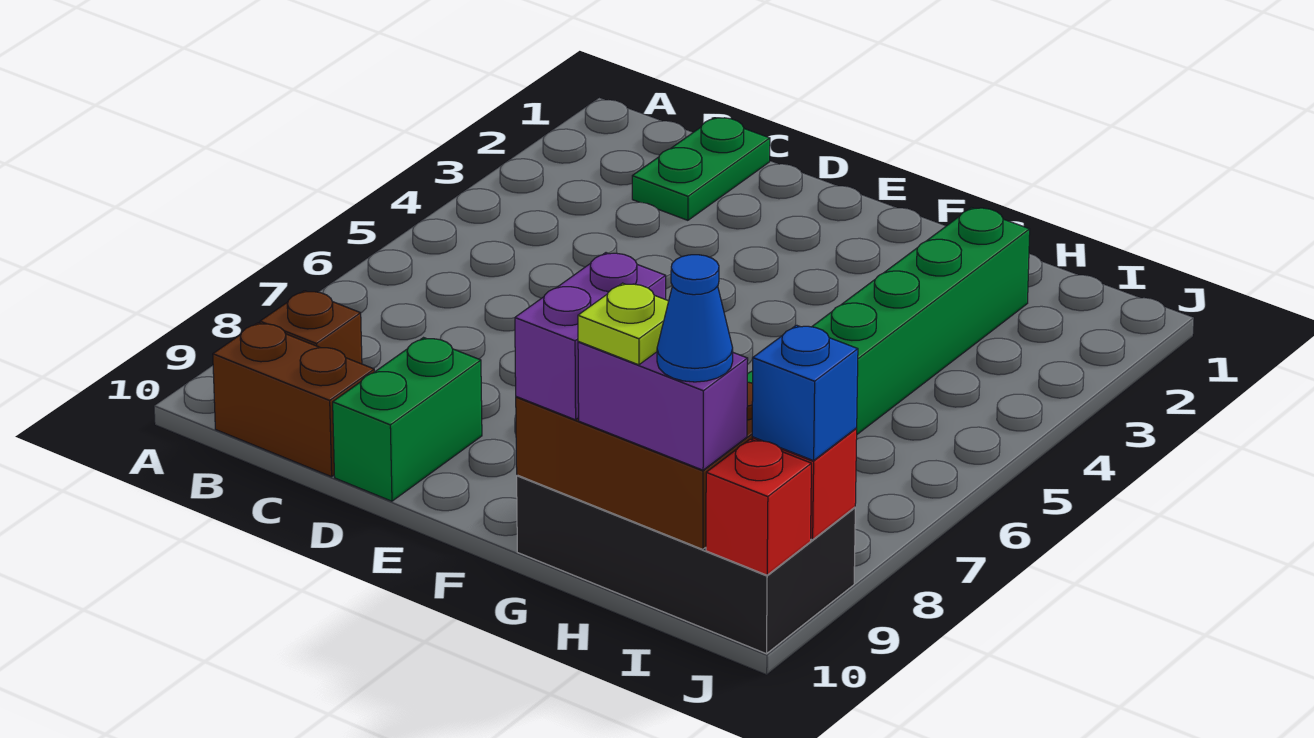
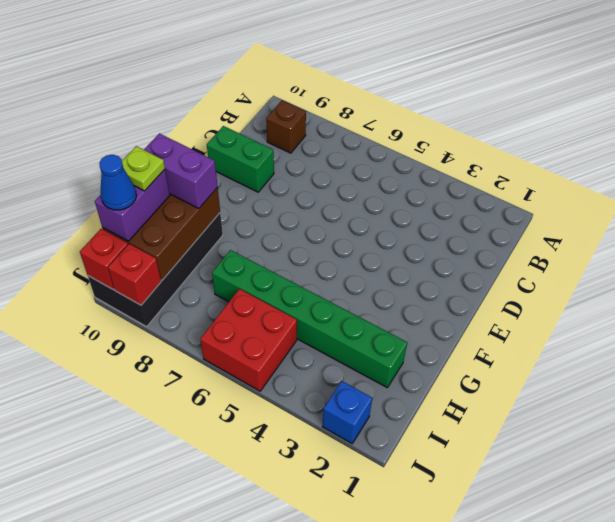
brown 1x2 brick [213,323,374,477] -> none
green 1x2 plate [632,118,770,220] -> none
none -> red 2x2 brick [200,289,297,391]
blue 1x1 brick [752,325,858,461] -> blue 1x1 brick moved to [322,381,372,443]

